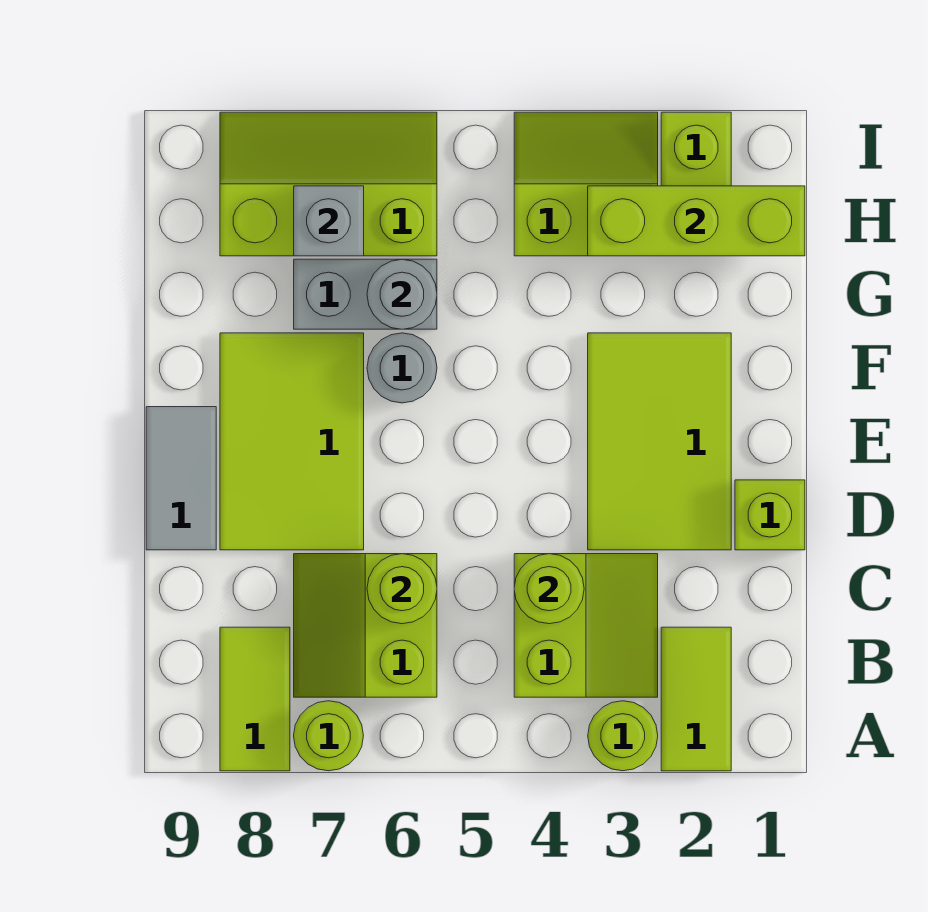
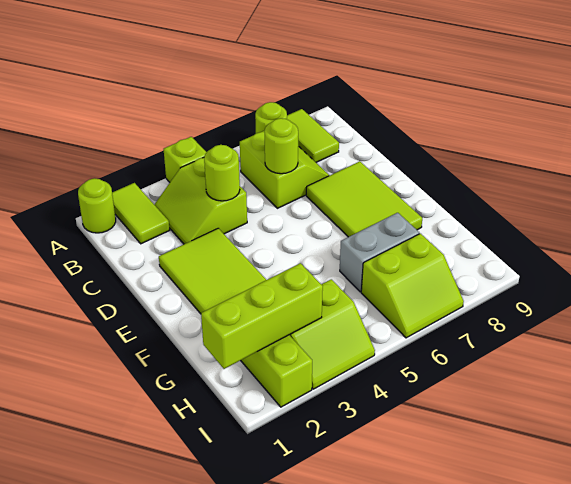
lime 1x1 round brick [588,701,658,771] -> lime 1x1 round brick moved to [78,178,116,233]
lime 1x1 brick [735,480,805,550] -> lime 1x1 brick moved to [164,137,207,182]
grey 1x2 tile [146,407,216,550] -> none
grey 1x1 round brick [367,333,437,403] -> none
grey 1x1 round brick [367,259,437,329] -> none
lime 2x3 slope [220,112,437,256] -> lime 2x2 slope [361,234,464,338]
grey 1x1 brick [294,186,364,256] -> none

